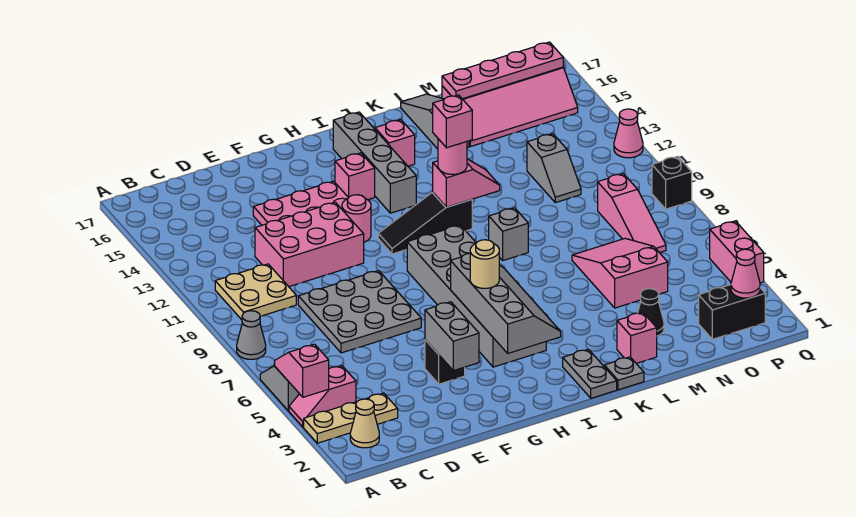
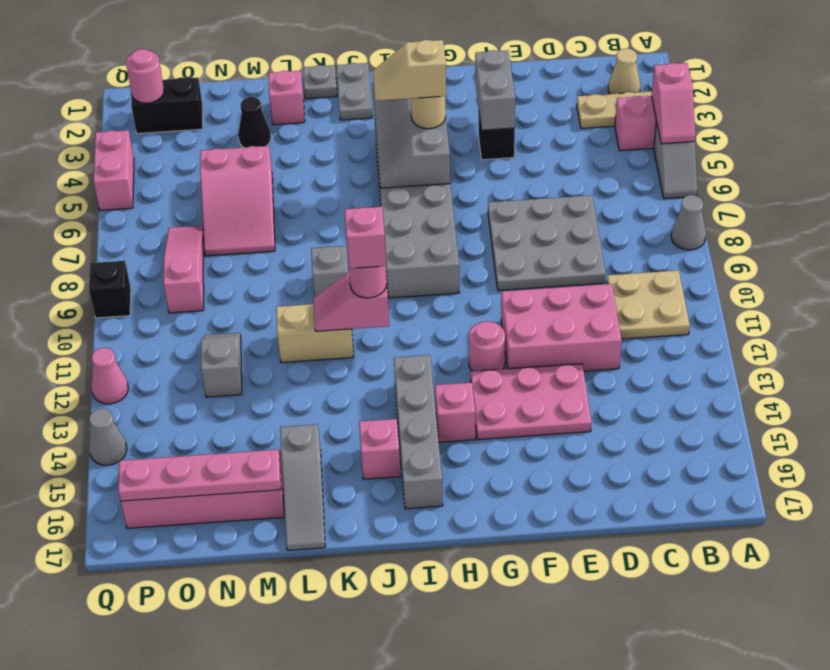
none -> tan 1x2 slope [373,40,446,101]
black 1x3 slope [378,192,472,254] -> none
none -> tan 1x2 brick [276,304,354,362]
pink 1x1 cone [731,249,760,298] -> pink 1x1 round brick [126,49,164,103]
none -> grey 1x1 cone [89,409,127,465]

